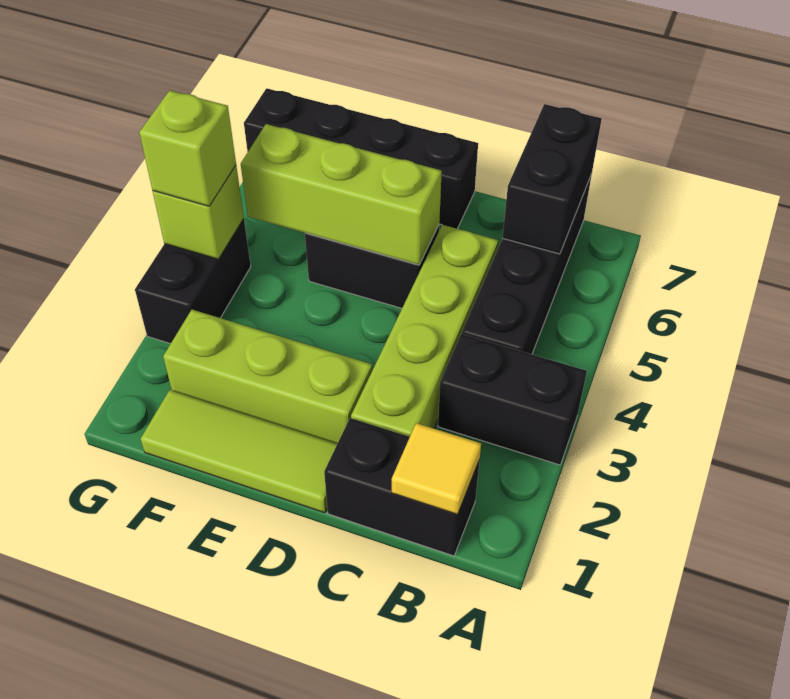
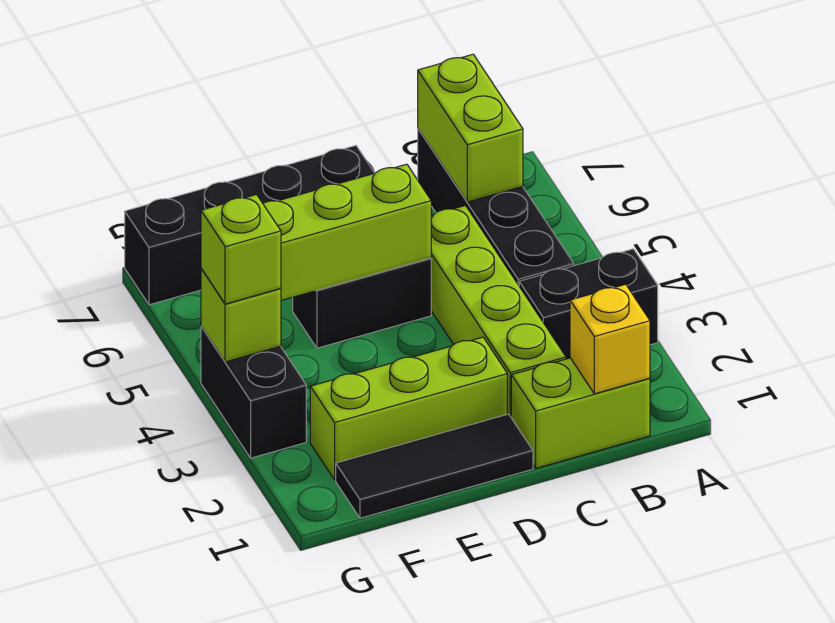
black 1x2 brick [324,418,480,556] -> lime 1x2 brick [511,358,650,468]
yellow 1x1 tile [392,423,481,514] -> yellow 1x1 brick [570,284,650,394]
black 1x2 brick [502,104,602,254] -> lime 1x2 brick [418,54,523,202]
lime 1x3 tile [141,390,337,513] -> black 1x3 tile [336,414,533,518]

